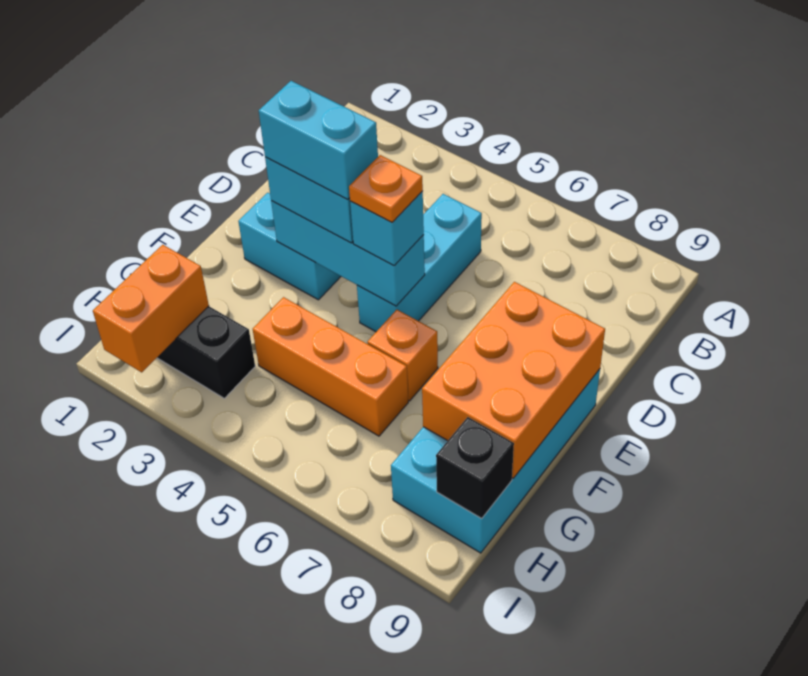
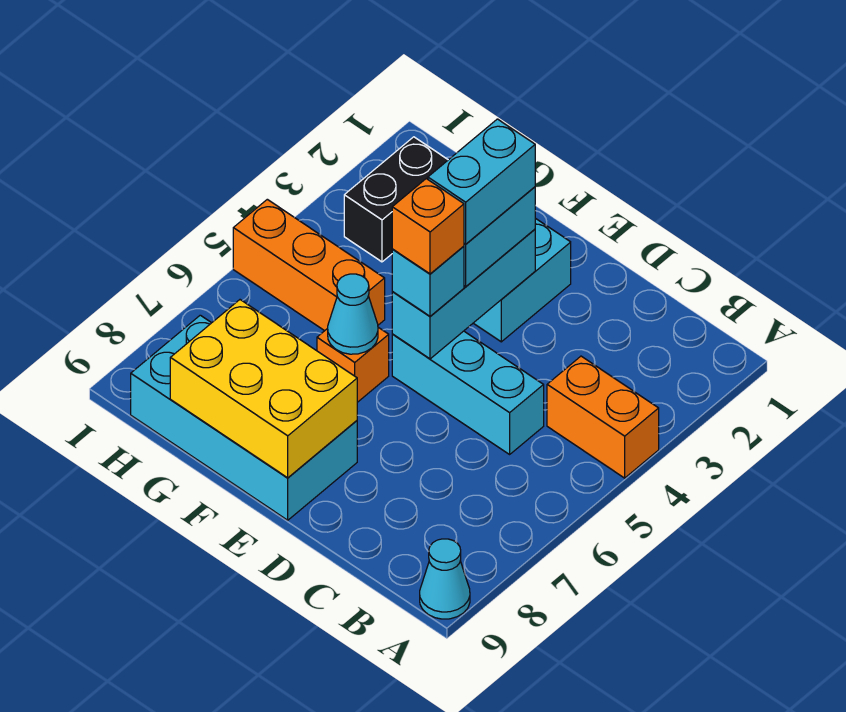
none -> cyan 1x1 cone [420,539,470,619]
orange 1x1 plate [349,155,423,222] -> orange 1x1 brick [392,179,464,274]
orange 2x3 brick [422,282,605,478] -> yellow 2x3 brick [170,300,357,478]
none -> cyan 1x1 cone [328,274,378,354]
orange 1x3 brick [253,297,408,436] -> orange 1x3 brick turned to [233,199,385,331]
orange 1x2 brick [93,245,209,372] -> orange 1x2 brick moved to [547,356,659,478]
black 1x1 brick [436,417,514,519] -> none

